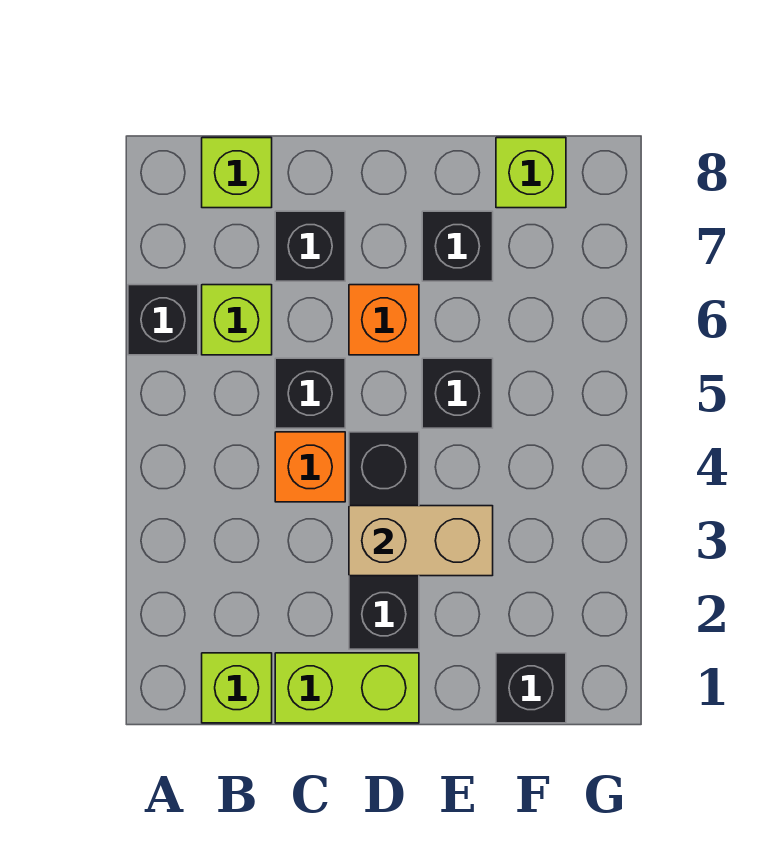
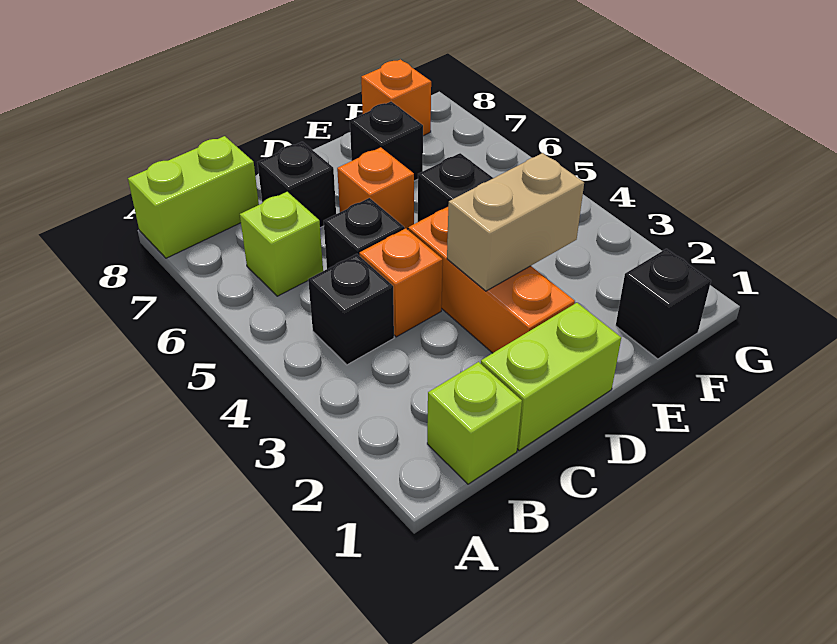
black 1x1 brick [128,285,198,355] -> black 1x1 brick moved to [308,254,394,365]
lime 1x1 brick [202,138,272,208] -> lime 1x2 brick [128,136,259,258]
black 1x3 brick [349,432,419,649] -> orange 1x3 brick [408,207,575,353]
lime 1x1 brick [496,138,566,208] -> orange 1x1 brick [361,60,431,136]

